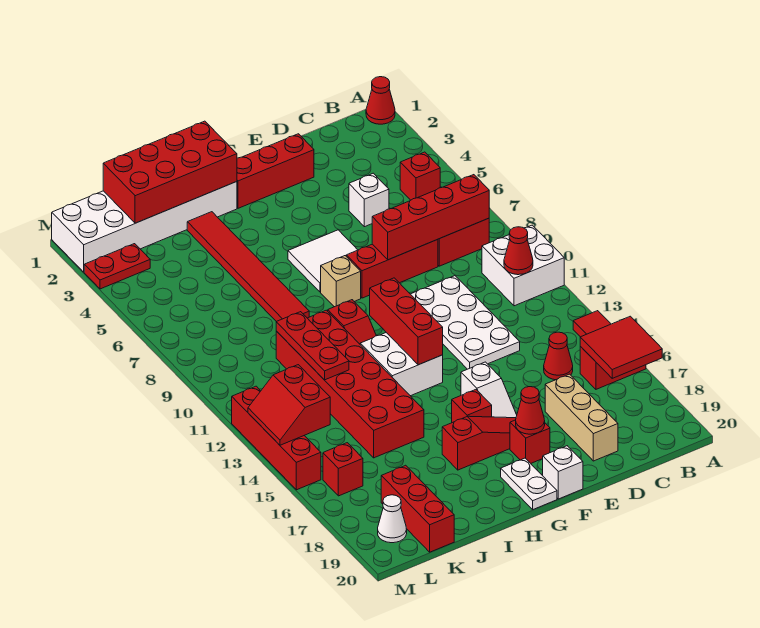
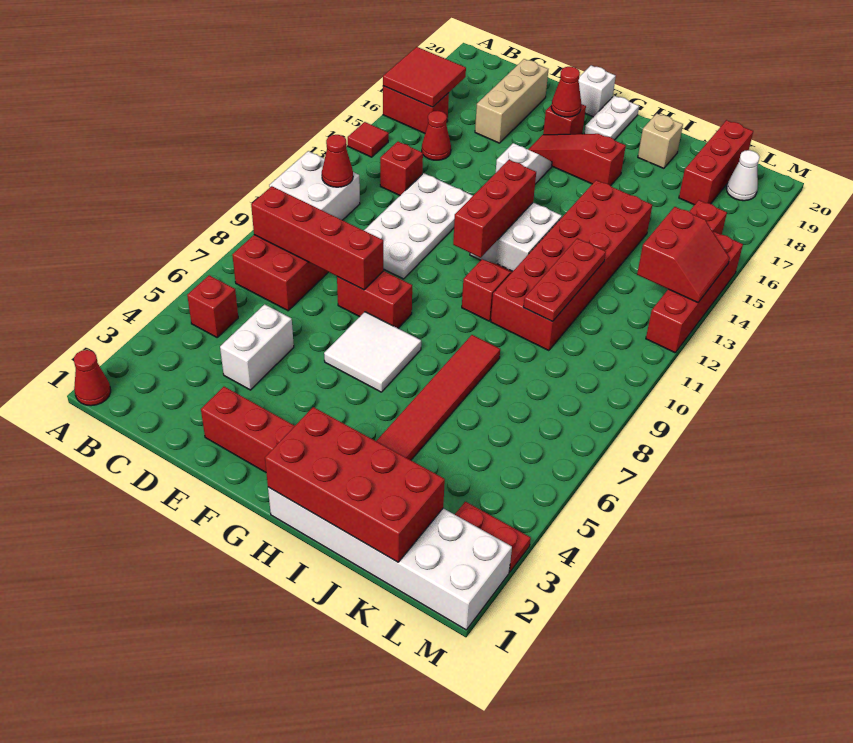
white 1x1 brick [349,173,389,227] -> white 1x2 brick [220,304,294,390]
red 1x3 brick [346,239,438,298] -> red 1x2 brick [337,271,412,328]
tan 1x1 brick [321,256,361,307] -> tan 1x1 brick moved to [638,114,683,168]
red 1x1 brick [452,390,492,423] -> red 1x1 brick moved to [380,142,423,195]

